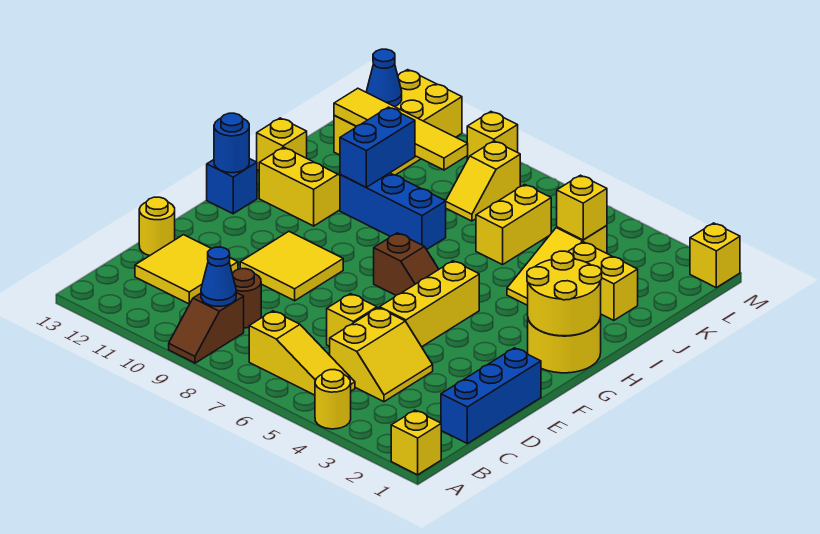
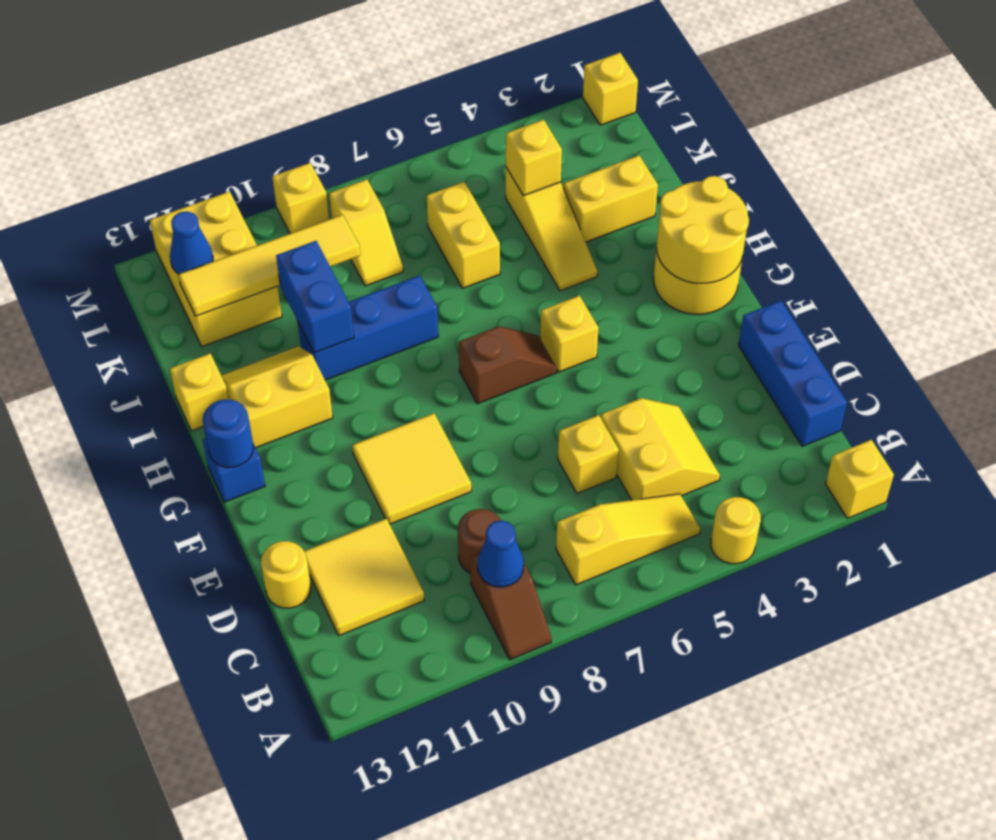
yellow 1x3 brick [380,261,479,347] -> yellow 1x1 brick [540,296,599,372]

